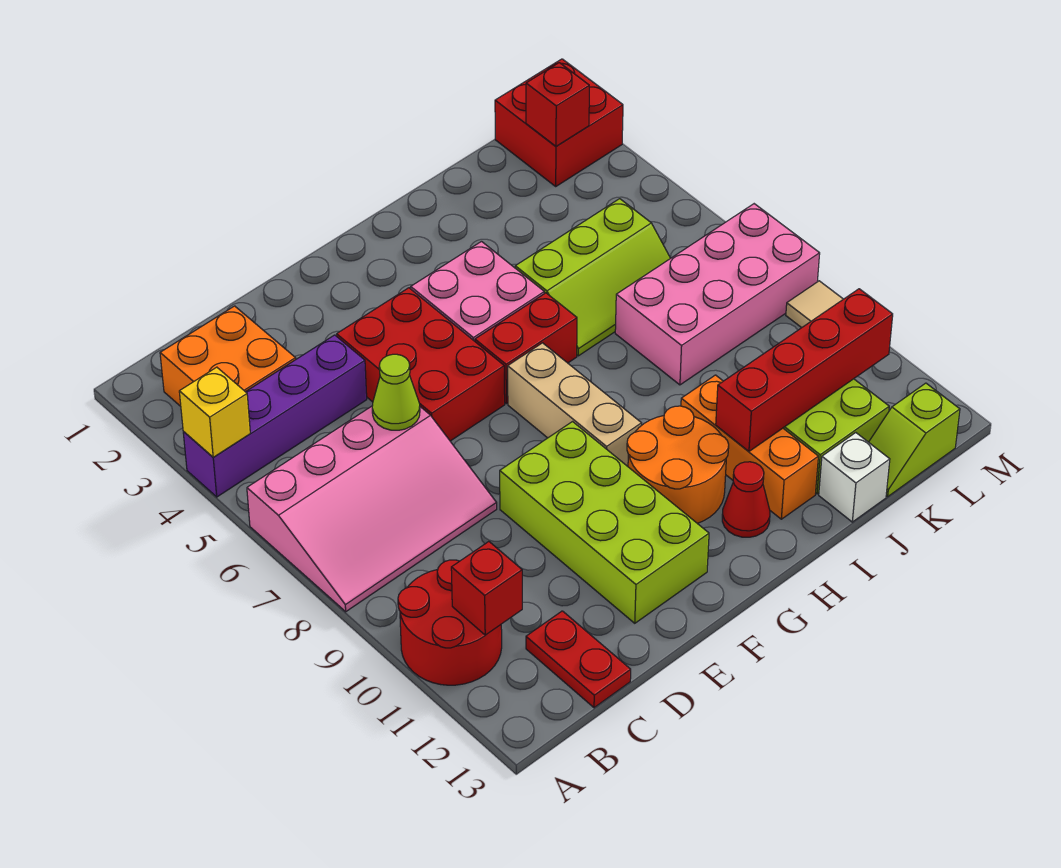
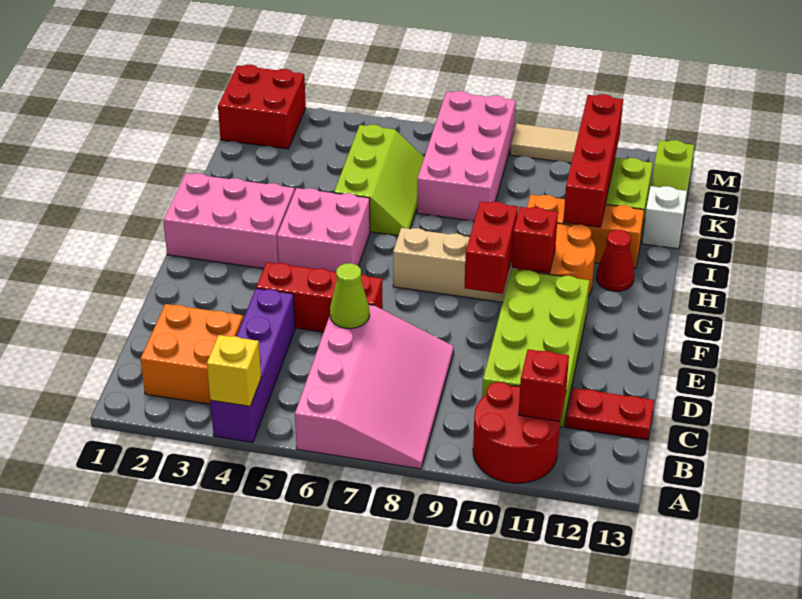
red 2x3 brick [337,288,505,441] -> red 1x3 brick [256,262,383,332]
lime 2x4 brick [500,422,709,623] -> lime 2x4 brick turned to [482,269,589,427]
none -> pink 2x3 brick [163,173,295,269]
red 1x2 brick [475,293,577,404] -> red 1x2 brick moved to [464,201,518,294]
red 1x1 brick [526,63,589,146] -> red 1x1 brick moved to [512,207,558,273]

